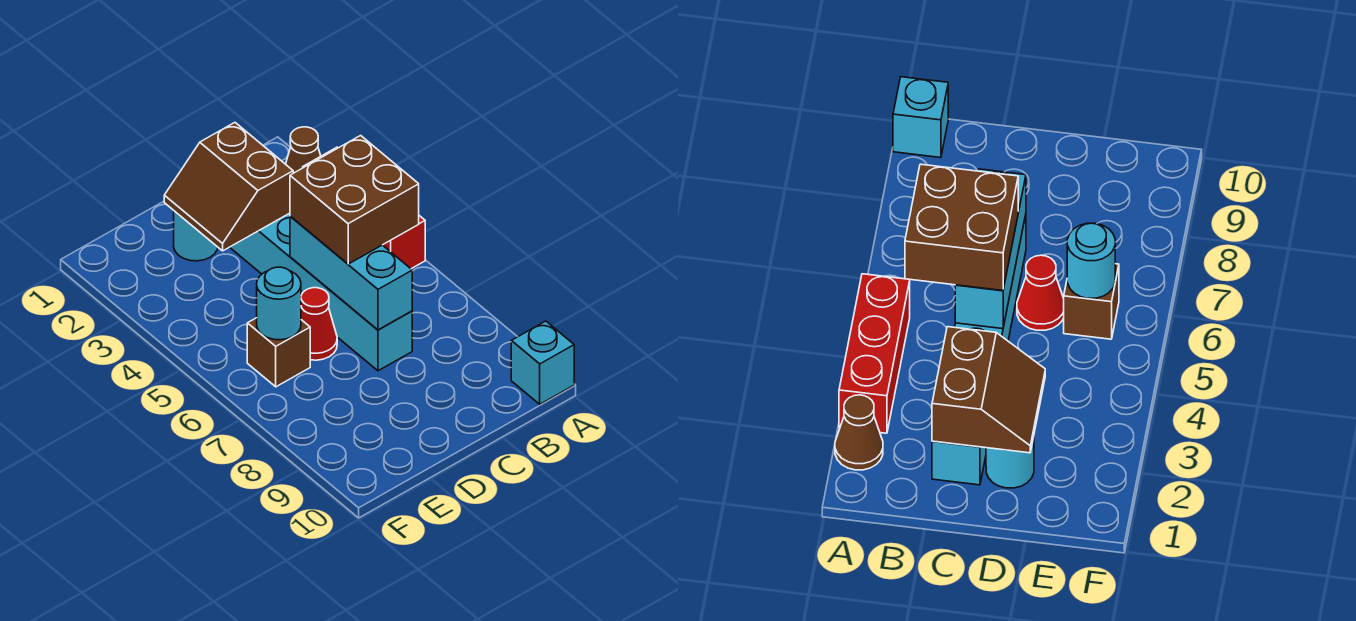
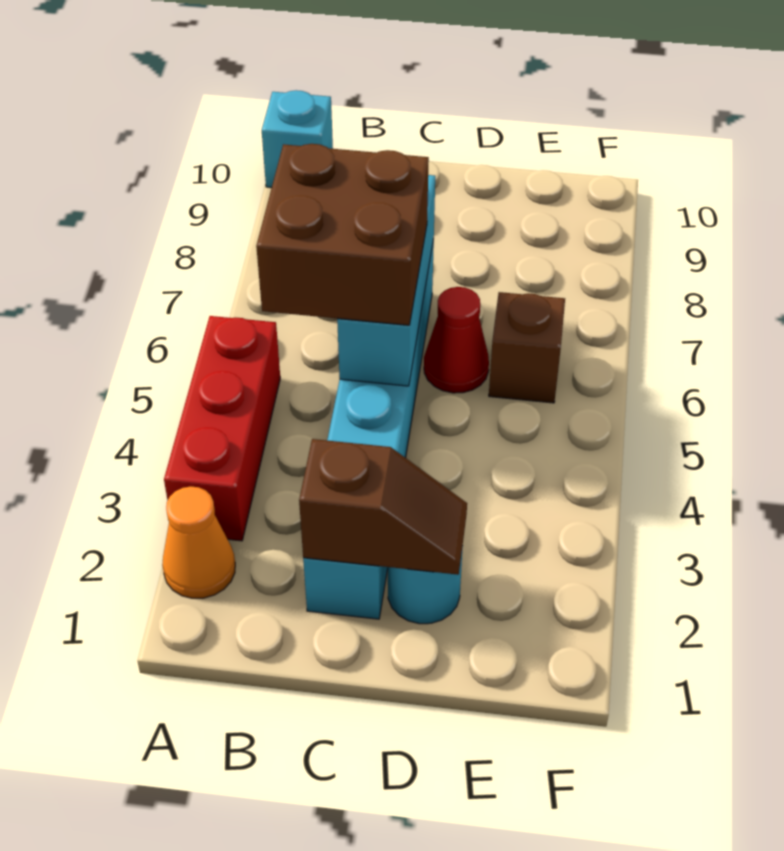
brown 1x1 cone [286,127,321,173] -> orange 1x1 cone [162,486,235,598]
brown 2x2 slope [164,123,293,251] -> brown 1x2 slope [299,439,467,575]
cyan 1x1 round brick [257,267,301,340] -> none

